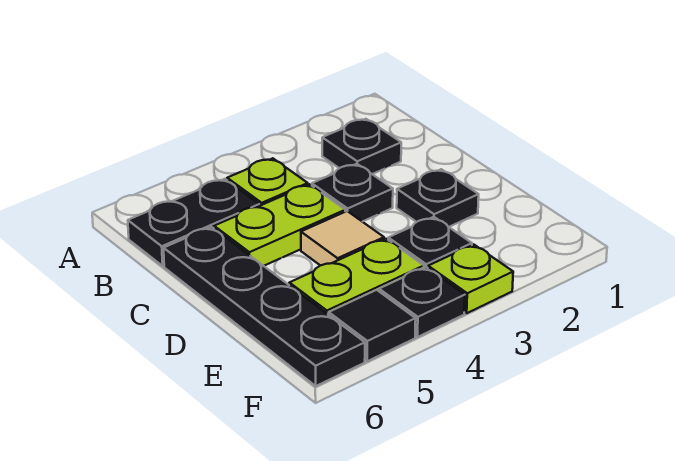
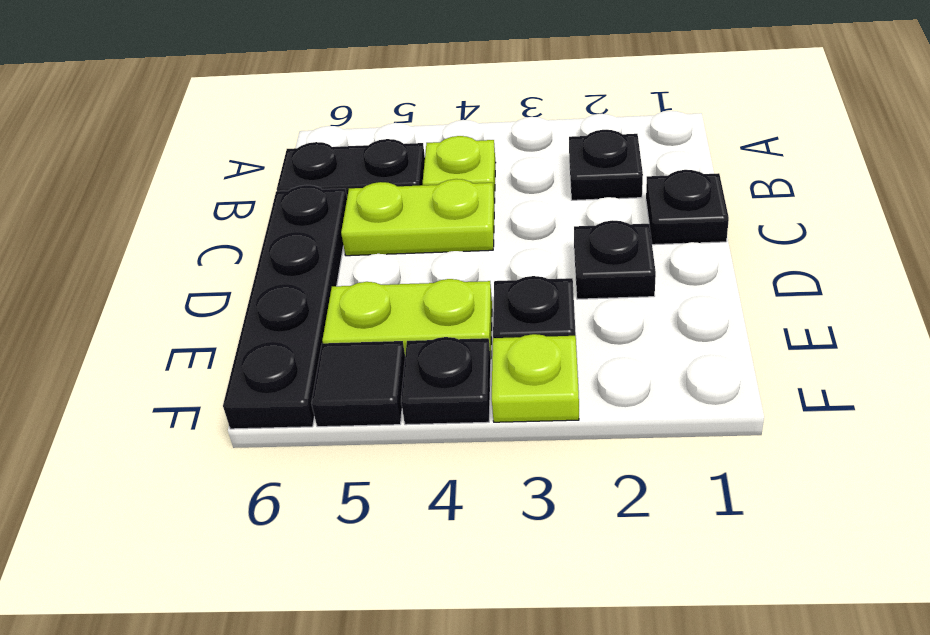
black 1x1 plate [312,164,393,222] -> black 1x1 plate moved to [646,170,729,245]
tan 1x1 tile [301,211,384,266] -> none

